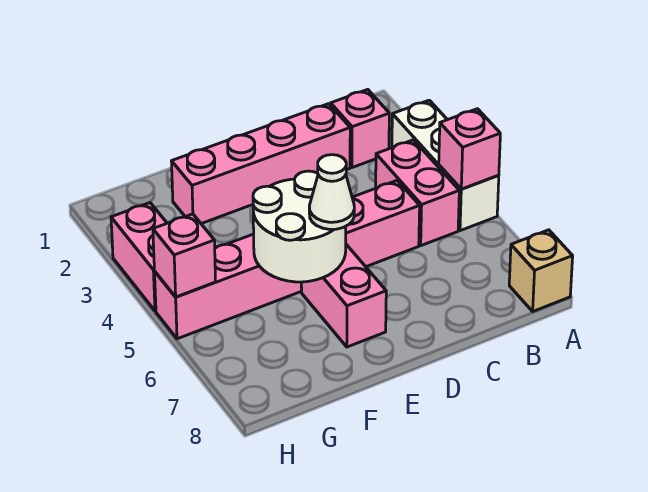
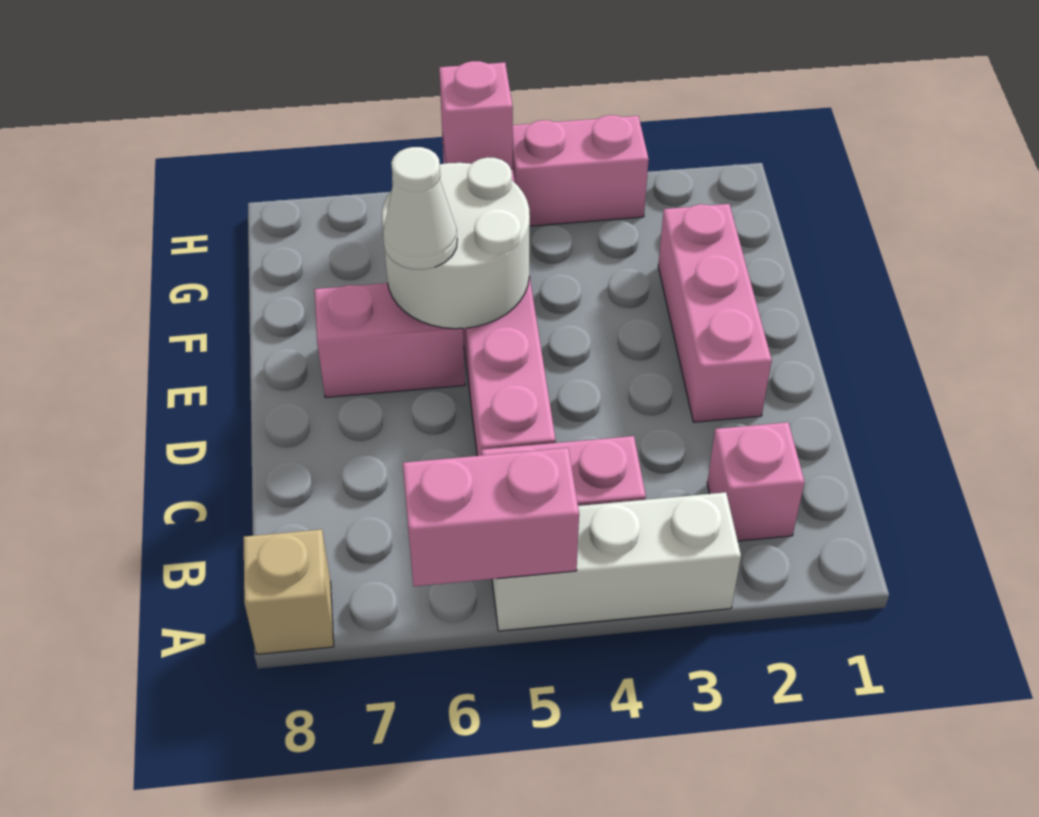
pink 1x1 brick [439,109,500,189] -> pink 1x2 brick [403,448,579,586]
pink 1x4 brick [172,104,350,224] -> pink 1x3 brick [658,204,772,422]

